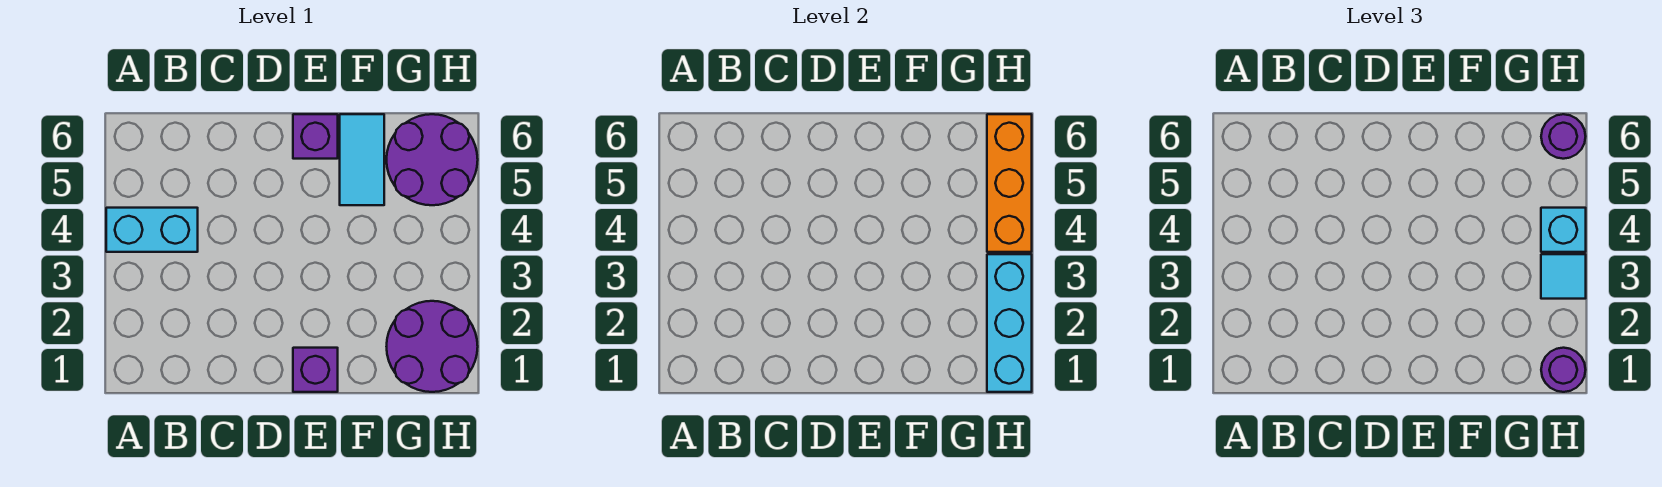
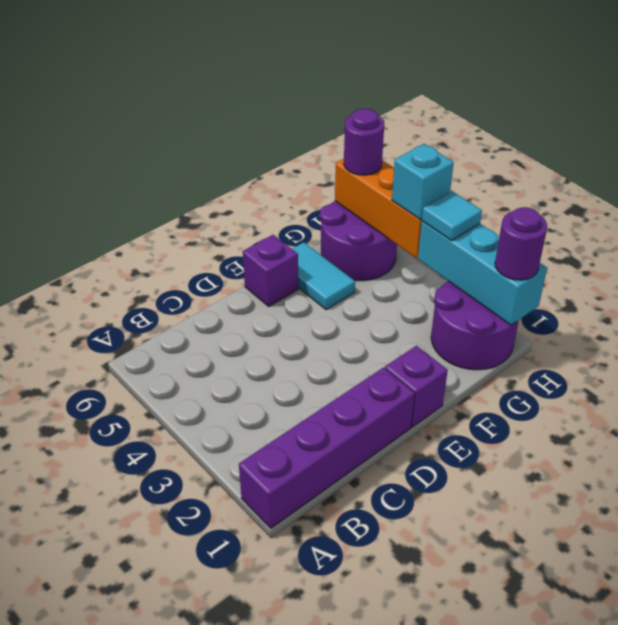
none -> purple 1x4 brick [239,368,415,528]
cyan 1x2 brick [106,208,198,252] -> none

